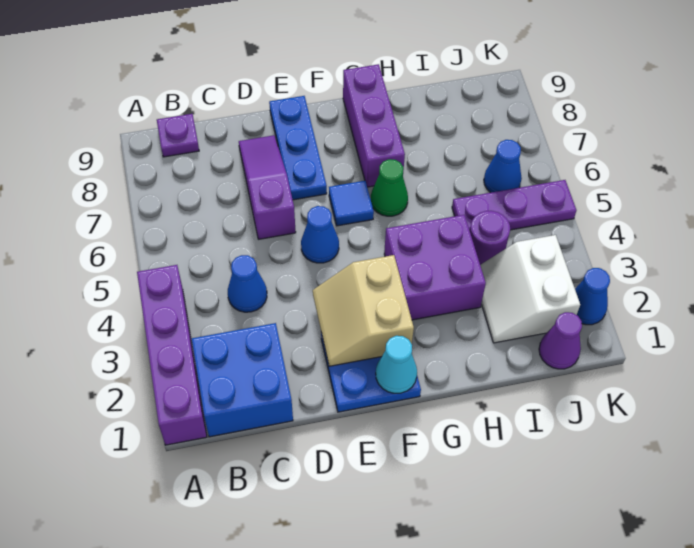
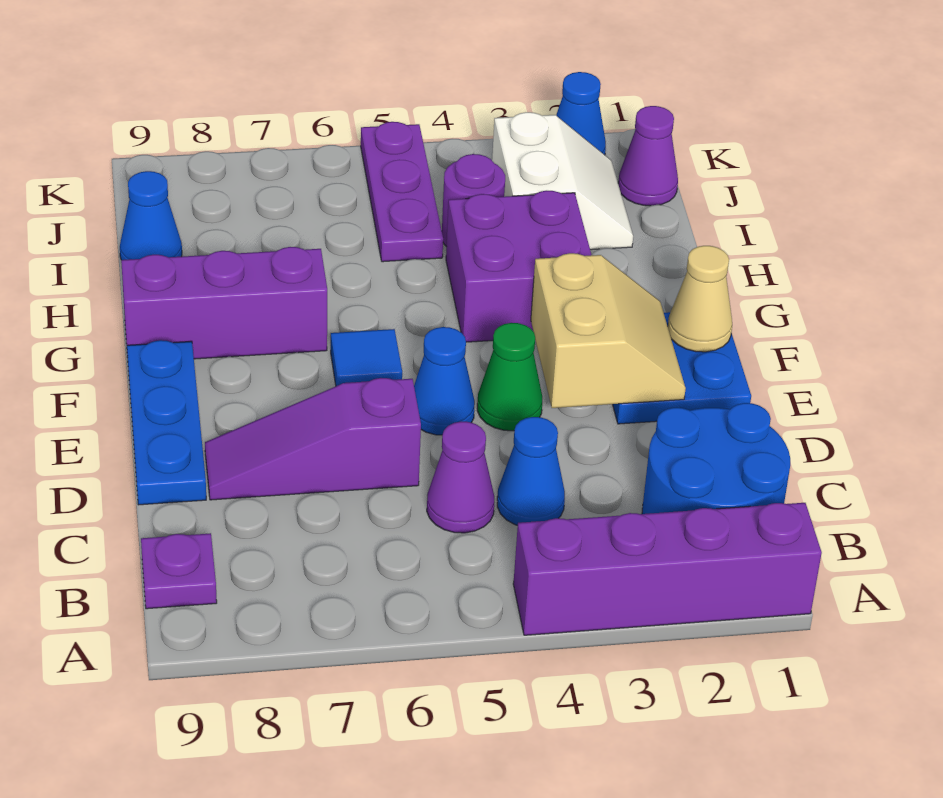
blue 2x2 brick [192,323,293,437] -> blue 2x2 round brick [642,403,790,514]
none -> purple 1x1 cone [427,422,494,533]
tan 2x2 slope [313,255,414,366] -> tan 2x2 slope turned to [531,253,686,408]
blue 1x3 plate [269,96,327,200] -> blue 1x3 plate turned to [127,340,206,505]
cyan 1x1 cone [376,336,417,393] -> tan 1x1 cone [668,246,732,352]
green 1x1 cone [371,159,408,216] -> green 1x1 cone moved to [477,323,542,431]
white 2x2 slope [480,235,580,343] -> white 2x2 slope turned to [492,112,633,250]
blue 1x1 cone [484,140,522,193] -> blue 1x1 cone moved to [120,171,182,260]

